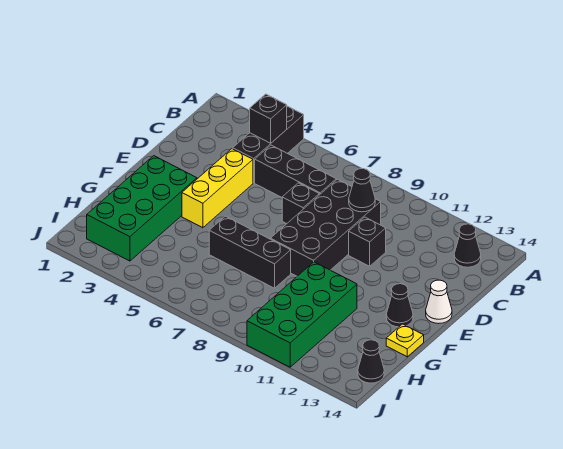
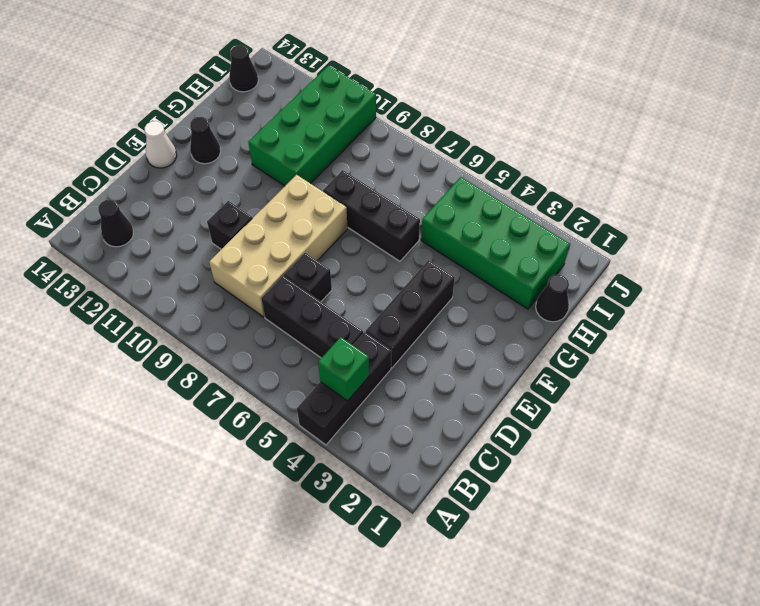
black 1x1 brick [250,94,287,143] -> green 1x1 brick [318,337,369,401]
black 2x4 brick [270,179,381,276] -> tan 2x4 brick [209,175,348,317]
black 1x1 cone [349,169,375,212] -> black 1x1 cone moved to [536,275,569,322]
yellow 1x3 brick [182,149,253,228] -> black 1x3 brick [366,260,455,368]
green 2x4 brick [87,156,197,261] -> green 2x4 brick turned to [421,177,570,309]
yellow 1x1 plate [386,324,424,357] -> none

